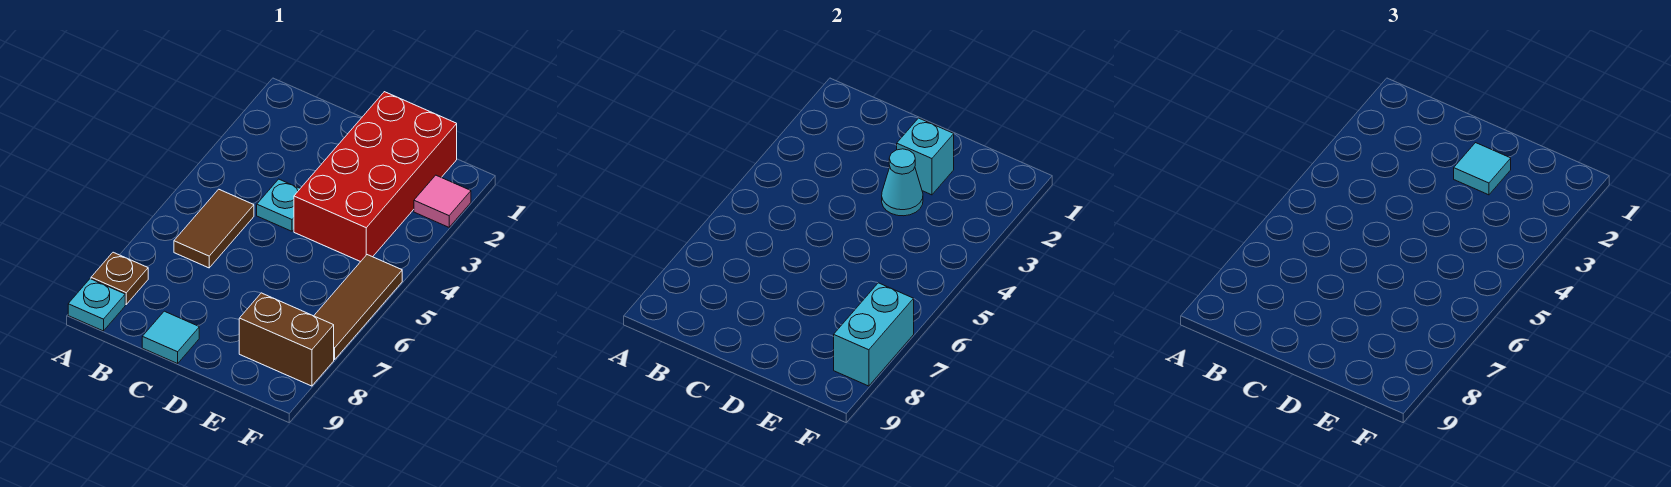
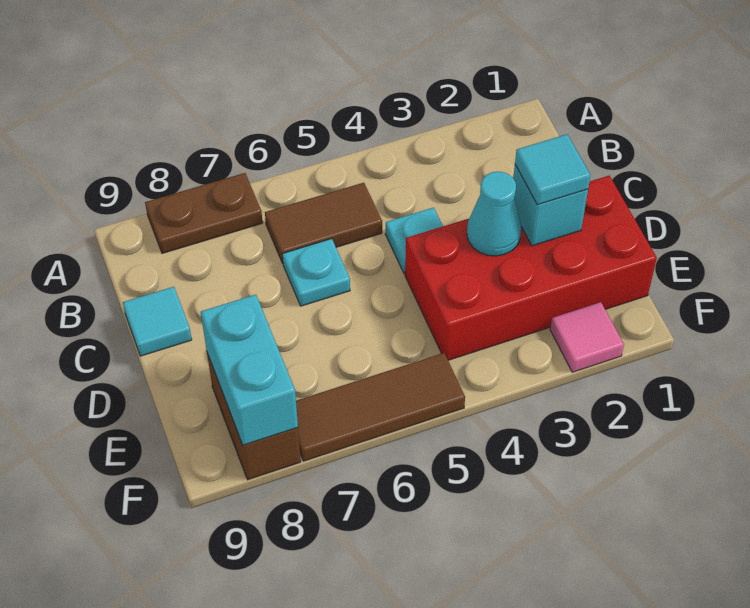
brown 1x1 plate [91,252,148,304] -> brown 1x2 plate [145,173,263,253]
cyan 1x1 plate [68,279,125,331] -> cyan 1x1 plate moved to [283,239,350,306]
cyan 1x2 brick [834,283,914,386] -> cyan 1x2 brick turned to [201,295,298,445]

